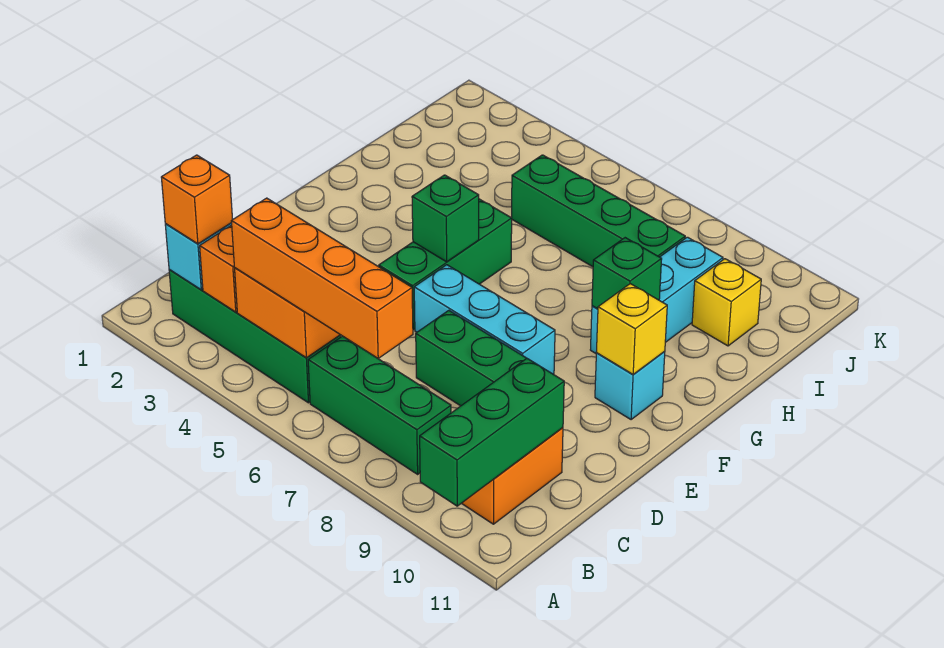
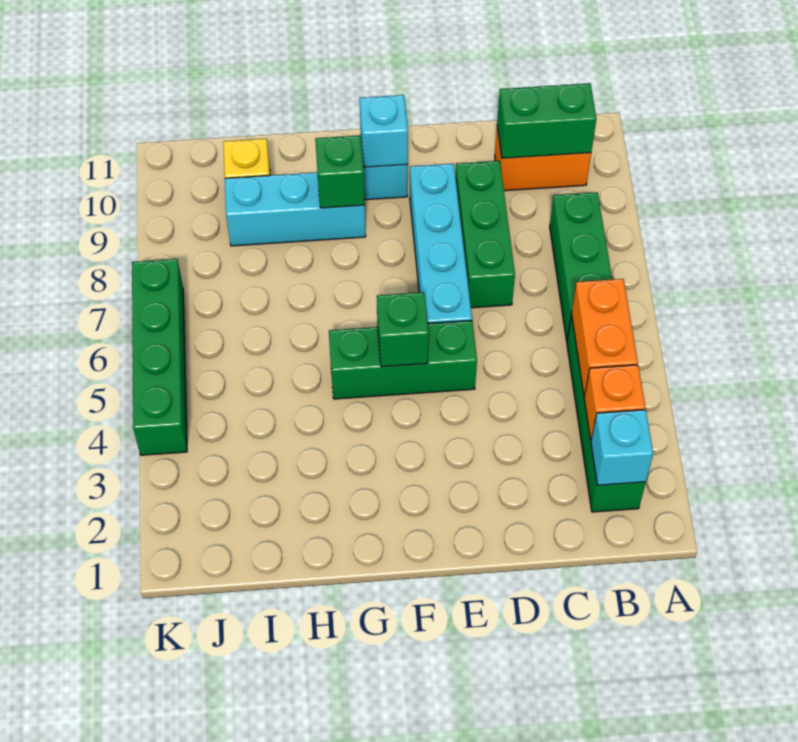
green 1x3 brick [420,359,564,506] -> green 1x2 brick [497,83,596,158]
orange 1x1 brick [161,155,233,244] -> none
orange 1x4 brick [232,198,413,359] -> none
cyan 1x3 brick [414,265,555,375] -> cyan 1x4 brick [410,164,472,323]
yellow 1x1 brick [596,284,667,374] -> cyan 1x1 brick [360,95,408,167]
green 1x4 brick [512,155,685,267] -> green 1x4 brick moved to [132,259,187,455]

